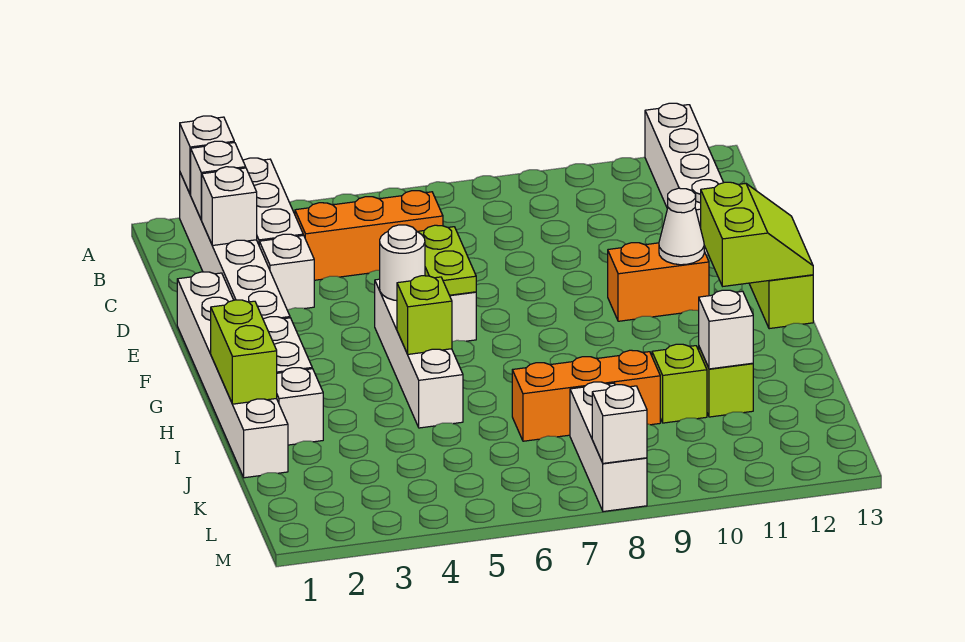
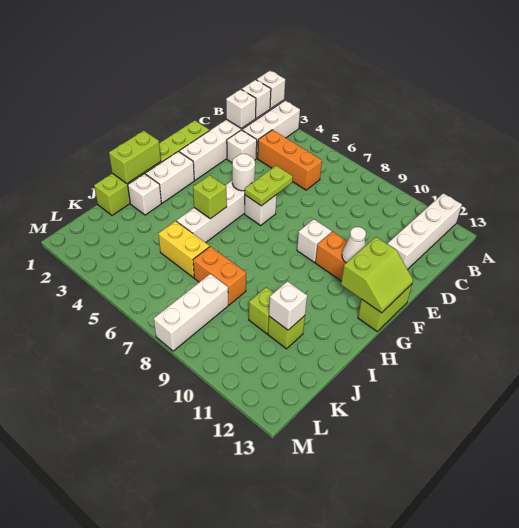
white 1x6 brick [177,272,288,478] -> lime 1x6 brick [94,120,210,215]
none -> yellow 1x2 brick [158,221,210,278]
orange 1x3 brick [512,350,660,441] -> orange 1x2 brick [193,246,246,305]
white 1x1 brick [592,385,647,463] -> white 1x1 brick moved to [297,219,332,262]

